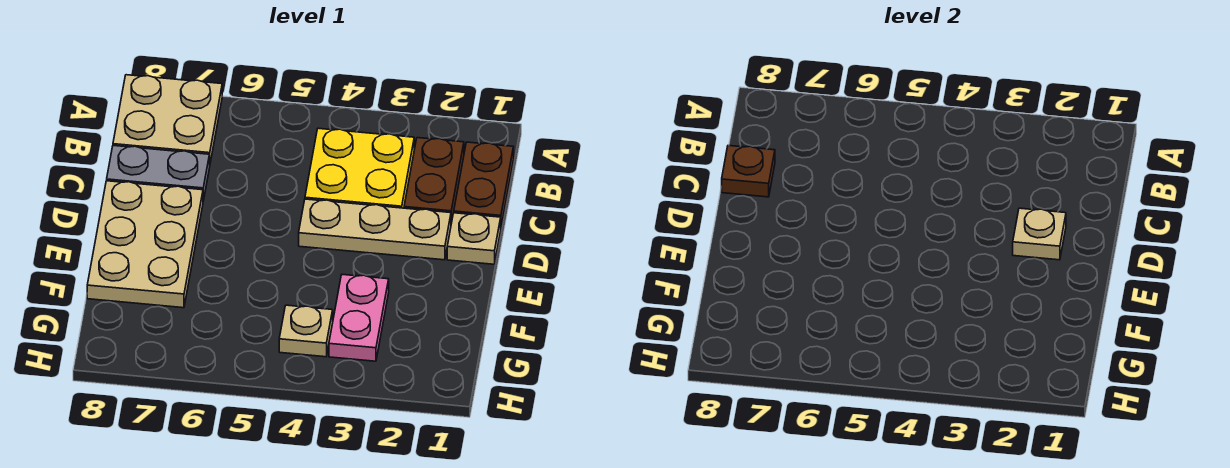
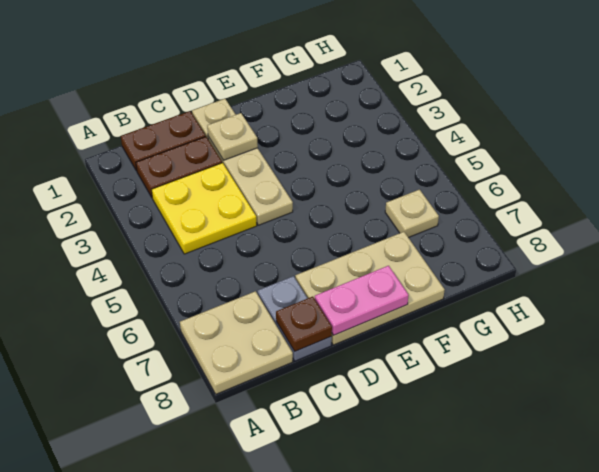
pink 1x2 plate [329,275,389,361] -> pink 1x2 plate moved to [315,266,408,335]
tan 1x1 plate [279,305,333,357] -> tan 1x1 plate moved to [385,190,439,238]

